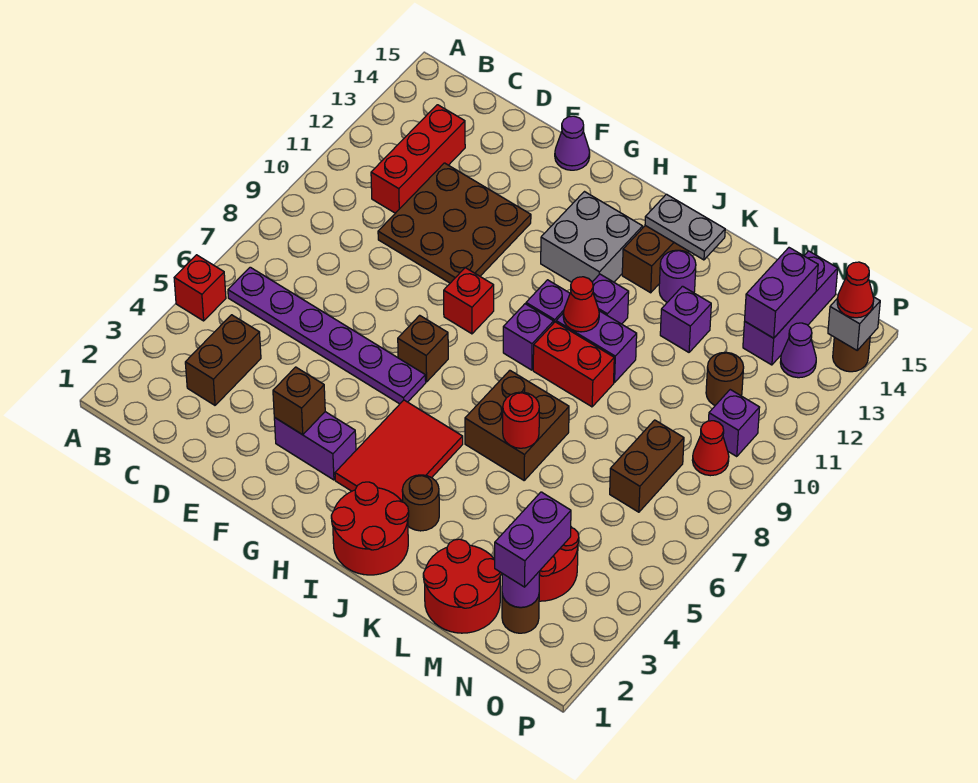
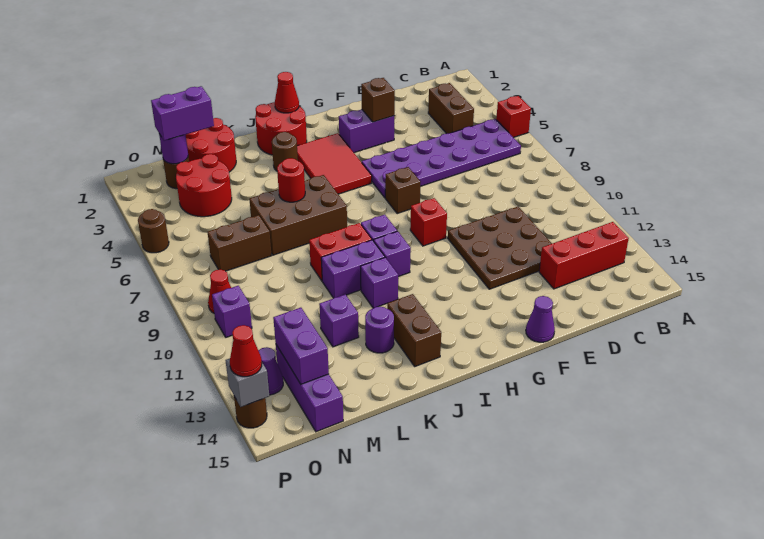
purple 1x6 plate [228,267,426,404] -> purple 2x6 plate [362,119,521,198]
red 1x3 brick [371,105,465,213] -> red 1x3 brick turned to [539,222,629,289]
grey 2x2 brick [541,192,643,282] -> none
brown 2x2 brick [465,370,569,480] -> brown 2x3 brick [249,175,347,255]
red 1x1 cone [563,277,599,332] -> red 1x1 cone moved to [275,72,299,113]
grey 1x2 plate [645,194,725,260] -> none
purple 1x2 brick [495,492,571,587] -> purple 1x2 brick turned to [151,86,214,141]
brown 1x2 brick [610,420,684,512] -> brown 1x2 brick turned to [207,215,272,271]
brown 1x1 round brick [706,352,744,405] -> brown 1x1 round brick moved to [138,209,169,253]

